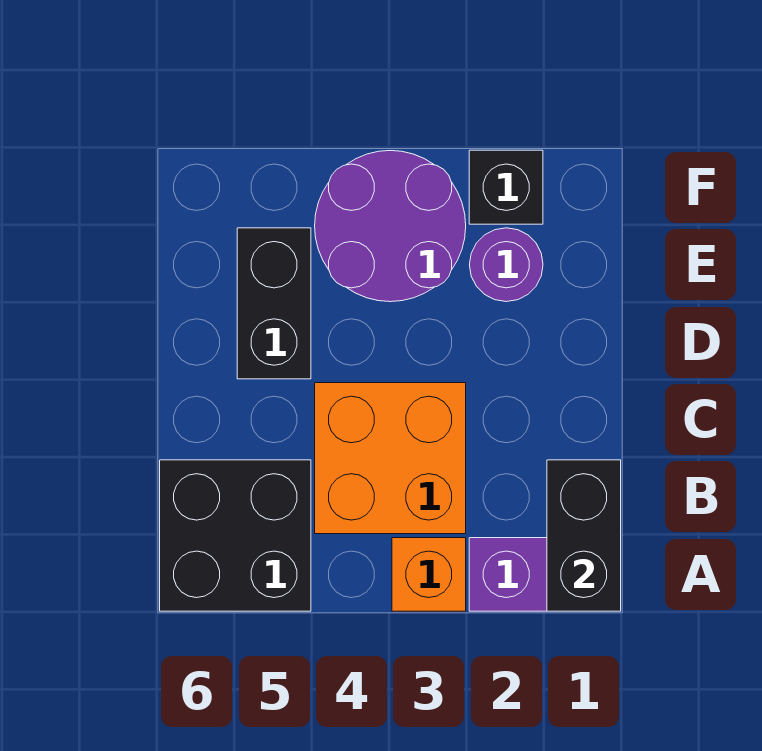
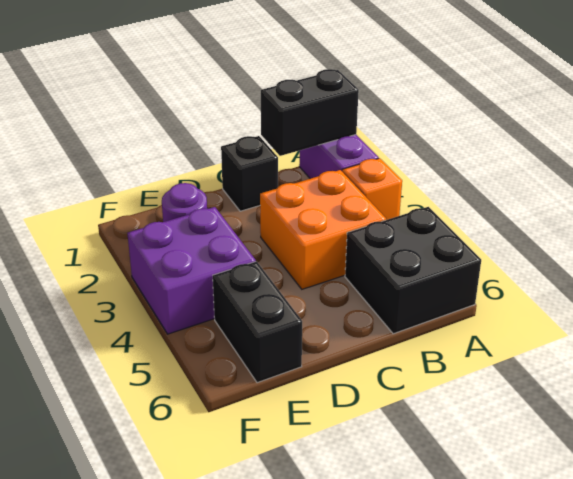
black 1x2 brick [237,228,311,379] -> black 1x2 brick turned to [213,261,302,383]
purple 2x2 round brick [315,151,466,302] -> purple 2x2 brick [127,207,256,334]
black 1x1 brick [469,150,543,224] -> black 1x1 brick moved to [221,136,278,211]

